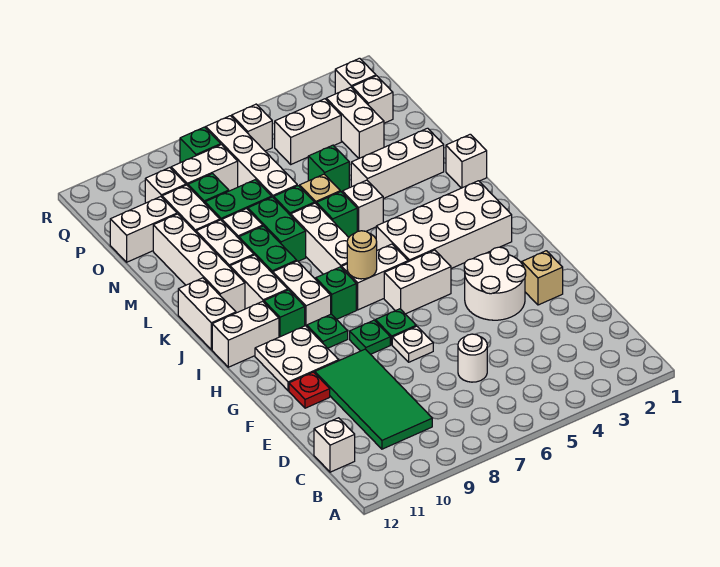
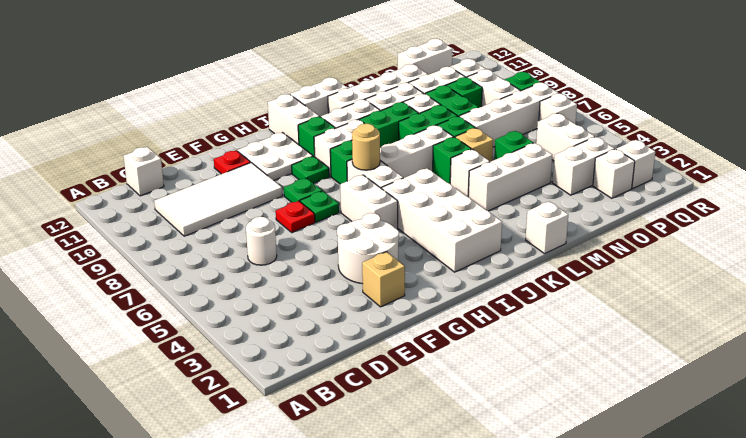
green 2x4 tile [315,349,432,449] -> white 2x4 tile [154,163,282,236]
white 1x1 plate [392,326,433,362] -> red 1x1 plate [276,201,315,233]
white 1x3 brick [351,128,444,199] -> white 1x3 brick turned to [468,143,552,211]
white 1x2 brick [110,197,177,262] -> white 1x2 brick turned to [398,39,453,75]

